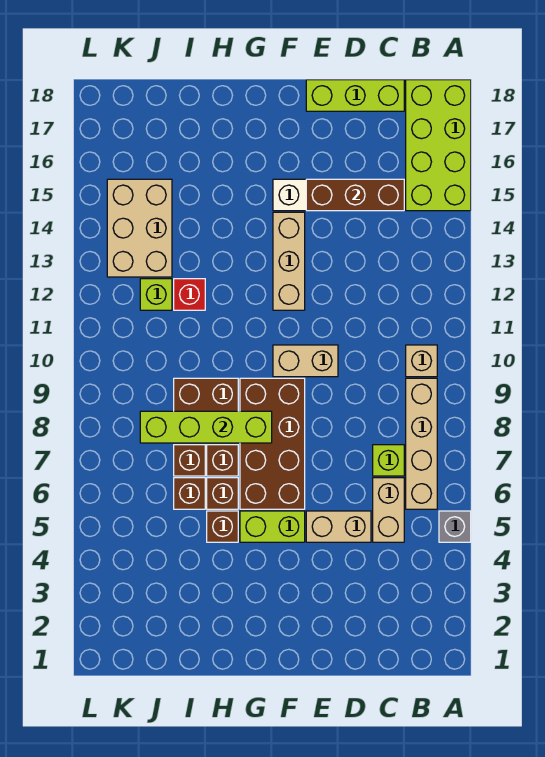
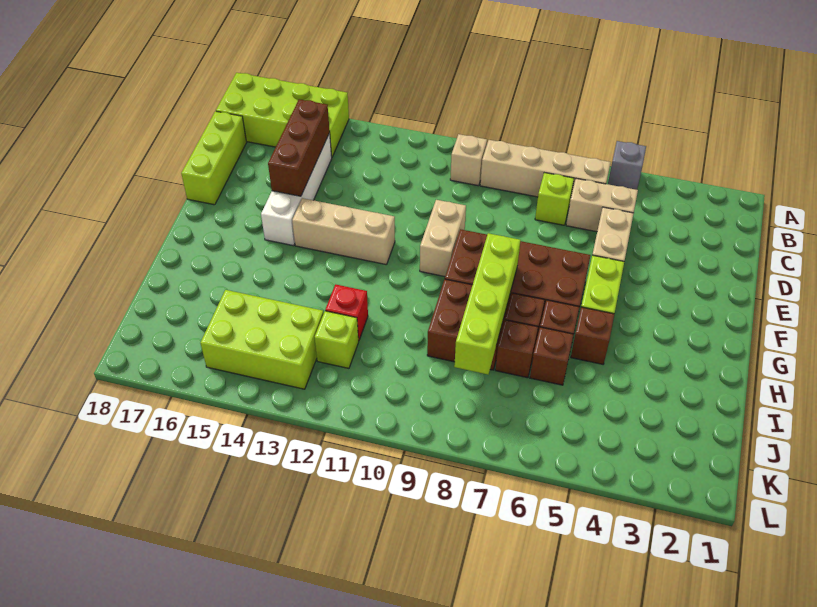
tan 2x3 brick [107,179,172,277] -> lime 2x3 brick [200,290,324,389]

